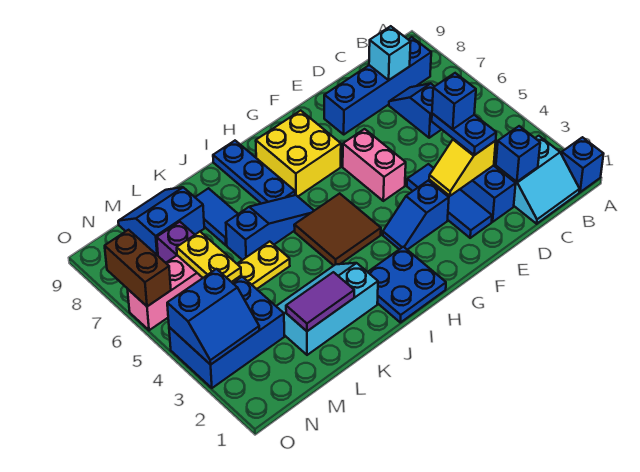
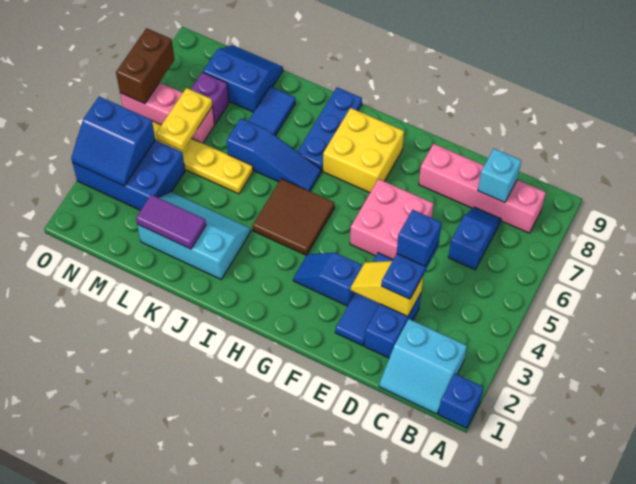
blue 1x4 brick [324,37,431,134] -> pink 1x4 brick [419,144,546,233]
blue 1x1 brick [496,126,540,182] -> none
pink 1x2 brick [343,129,406,201] -> pink 2x2 brick [350,179,434,259]
blue 2x2 plate [368,247,446,323] -> none

